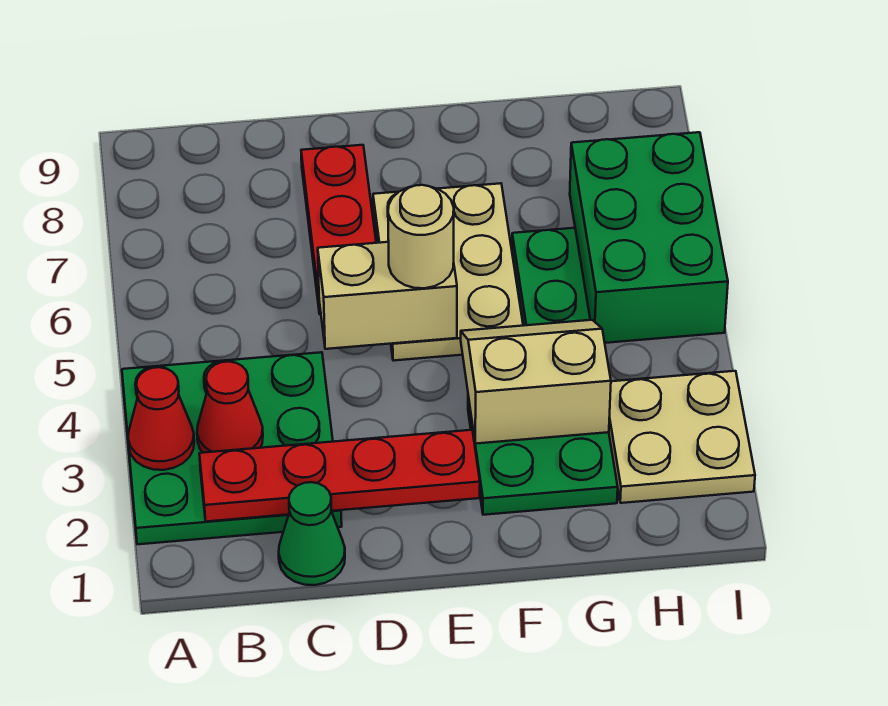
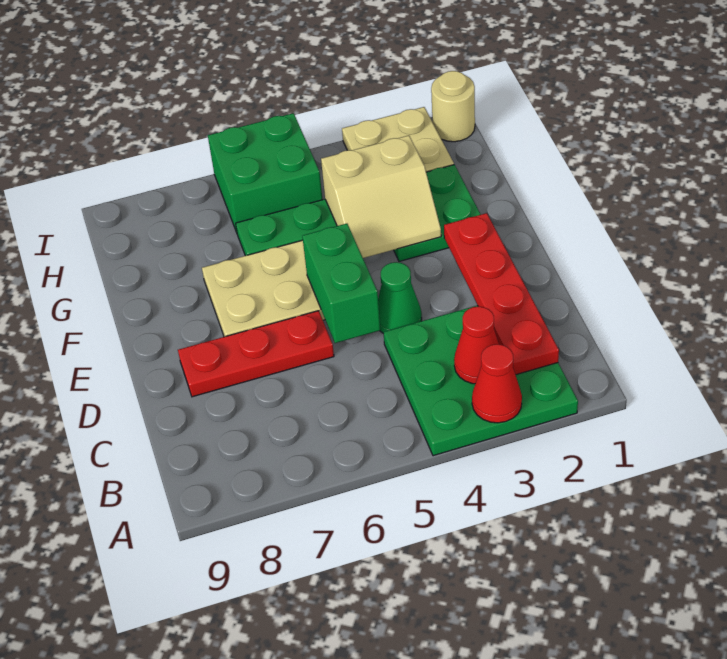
green 1x1 cone [279,482,345,585] -> green 1x1 cone moved to [378,262,422,334]
tan 1x2 brick [318,242,457,349] -> green 1x2 brick [302,224,380,343]
tan 1x1 round brick [388,185,454,288] -> tan 1x1 round brick moved to [431,71,475,142]
tan 2x2 slope [461,320,611,444] -> tan 2x2 slope turned to [321,135,441,258]
green 2x3 brick [570,132,728,343] -> green 2x2 brick [208,113,323,232]

